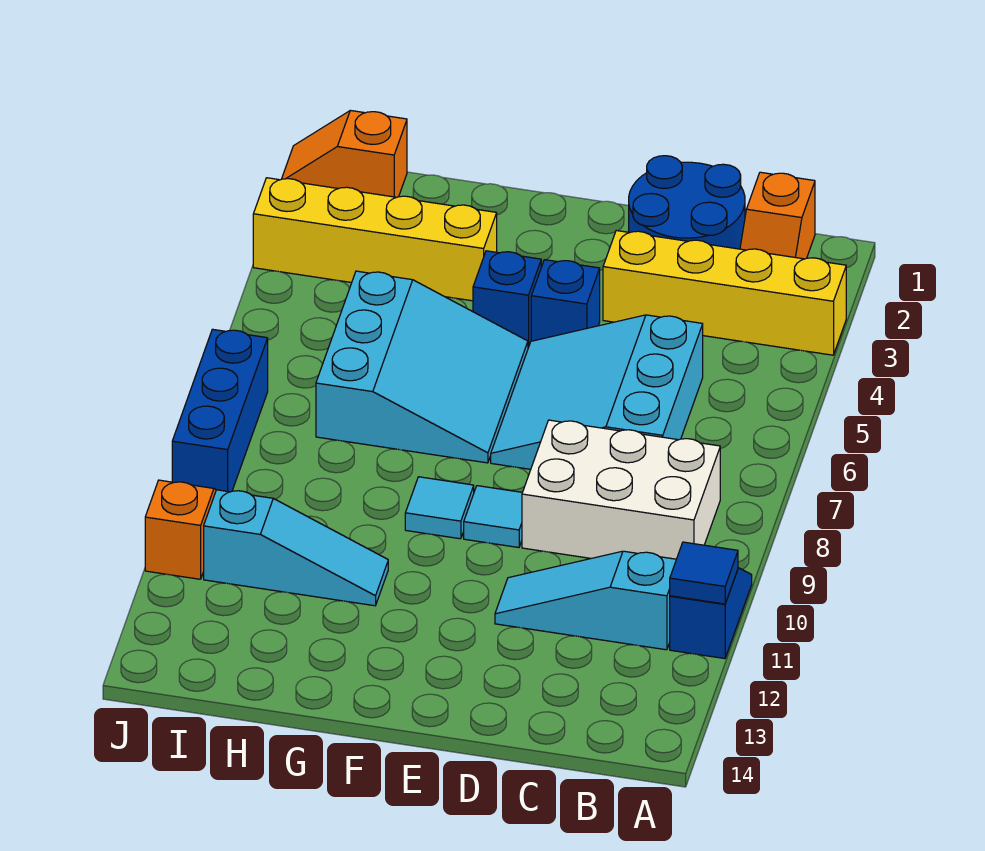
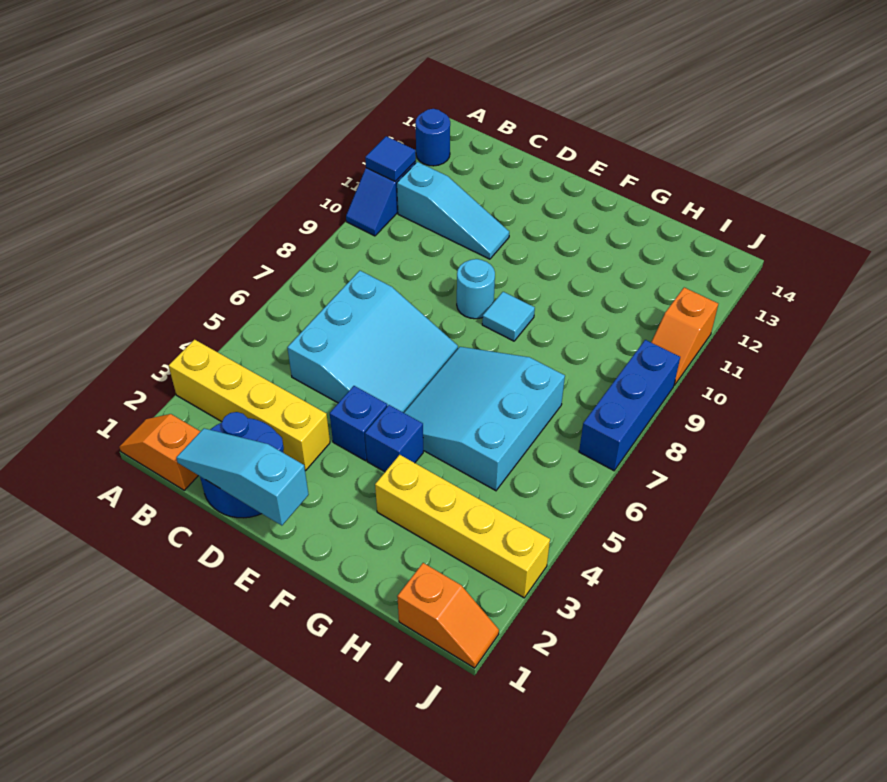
none -> blue 1x1 round brick [415,109,450,166]
orange 1x2 slope [740,172,815,259] -> orange 1x2 slope turned to [119,414,201,490]
white 2x3 brick [522,420,720,559] -> none
cyan 1x1 tile [464,486,522,548] -> cyan 1x1 round brick [457,259,495,319]
cyan 1x3 slope [204,490,388,606] -> cyan 1x3 slope moved to [176,428,309,526]

